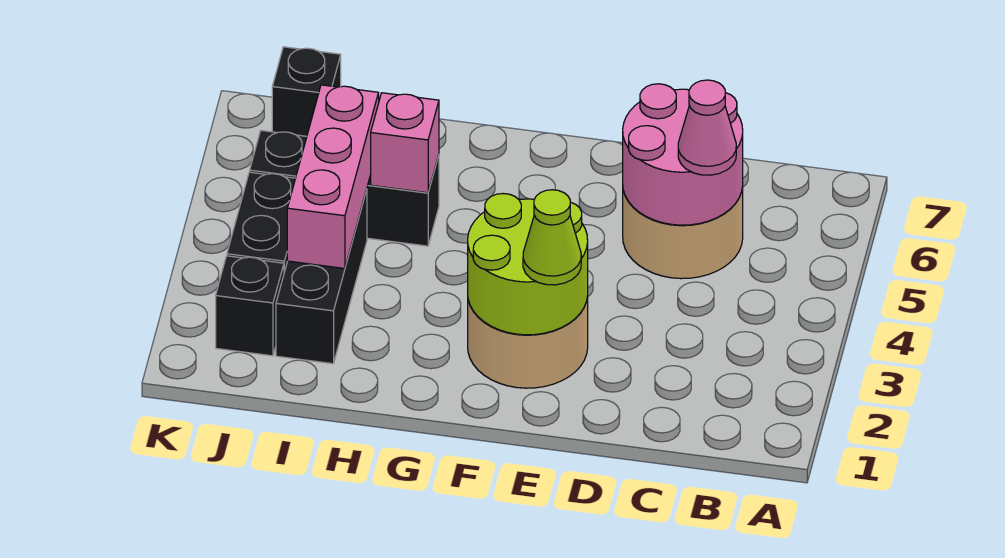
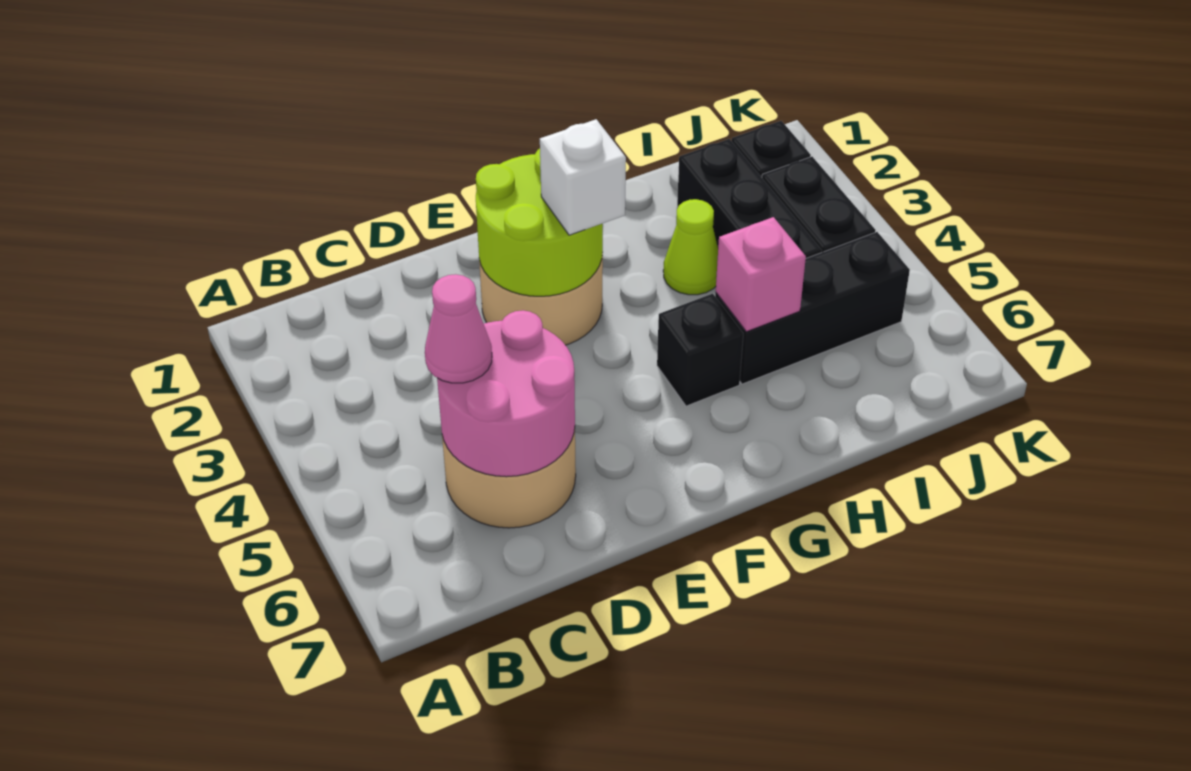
lime 1x1 cone [523,190,581,285] -> lime 1x1 cone moved to [663,199,718,295]
none -> white 1x1 brick [540,119,626,235]
pink 1x3 brick [287,85,379,269] -> none
black 1x1 brick [272,47,341,136] -> black 1x1 brick moved to [657,294,743,406]

